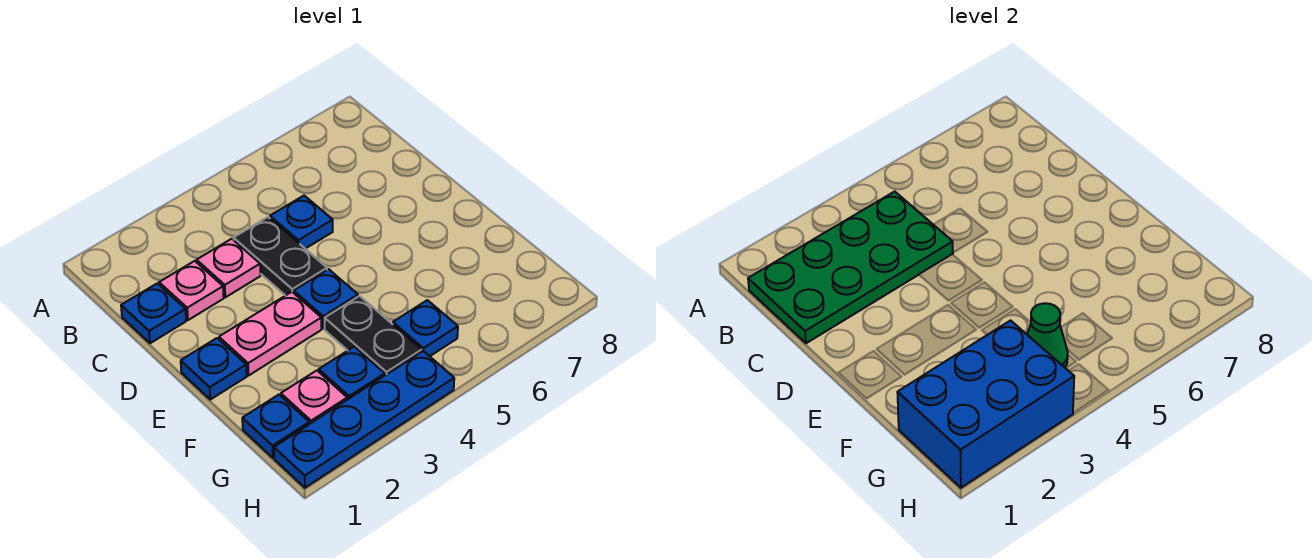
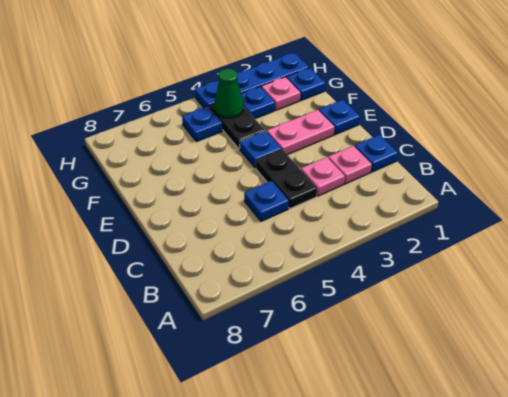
green 2x4 plate [748,192,953,343] -> none
blue 2x3 brick [897,321,1074,488] -> none

